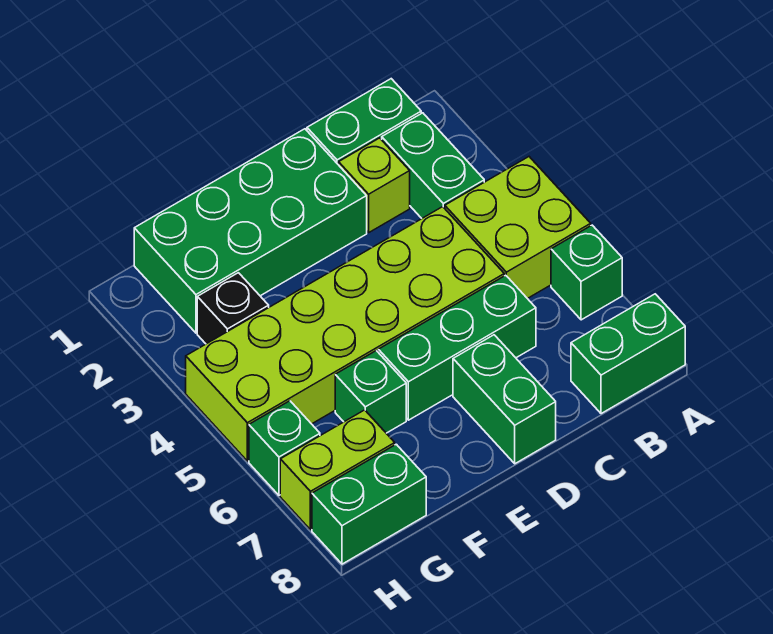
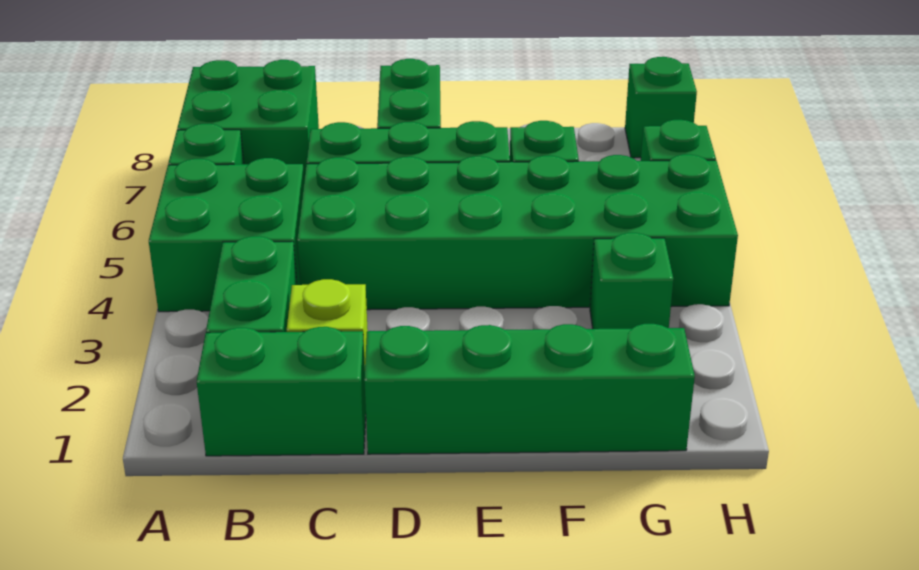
lime 2x2 brick [445,157,591,299] -> green 2x2 brick [149,158,304,312]
green 1x2 brick [571,294,685,414] -> green 2x2 brick [177,60,319,179]
lime 2x6 brick [186,207,504,461] -> green 2x6 brick [297,154,738,310]
green 2x4 brick [134,129,367,333] -> green 1x4 brick [364,324,695,454]
black 1x1 brick [197,273,269,344] -> green 1x1 brick [590,233,674,329]
lime 1x2 brick [280,410,395,530] -> none
green 1x2 brick [312,444,426,564] -> green 1x1 brick [625,57,697,158]

